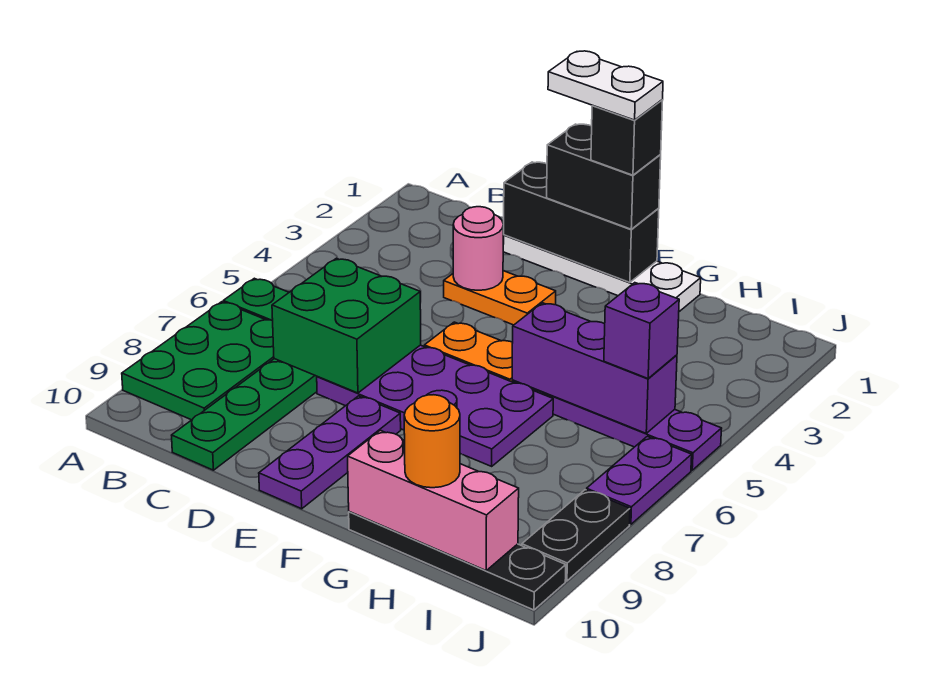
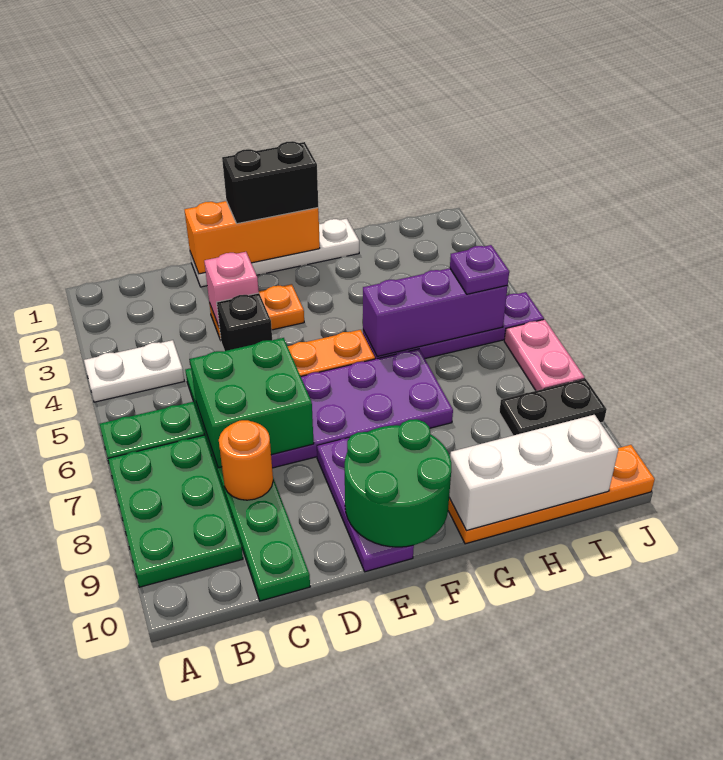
black 1x3 brick [503,162,659,282] -> orange 1x3 brick [184,201,320,274]
pink 1x1 round brick [453,207,503,290] -> pink 1x1 brick [204,252,259,326]
white 1x2 plate [548,51,663,120] -> white 1x2 plate moved to [84,340,184,402]
none -> green 2x2 round brick [345,419,451,547]
black 1x1 brick [591,100,663,175] -> black 1x1 brick moved to [217,293,272,351]
black 1x4 plate [349,512,566,610] -> orange 1x4 plate [448,445,655,544]
pink 1x3 brick [348,430,519,571] -> white 1x3 brick [449,415,618,531]
orange 1x1 round brick [404,395,460,488] -> orange 1x1 round brick moved to [219,420,273,500]
purple 1x1 brick [604,283,679,378] -> purple 1x1 plate [450,245,509,294]
purple 1x2 plate [586,436,692,524] -> pink 1x2 plate [504,319,585,391]
black 1x2 plate [522,490,630,581] -> black 1x2 plate turned to [499,379,607,435]

